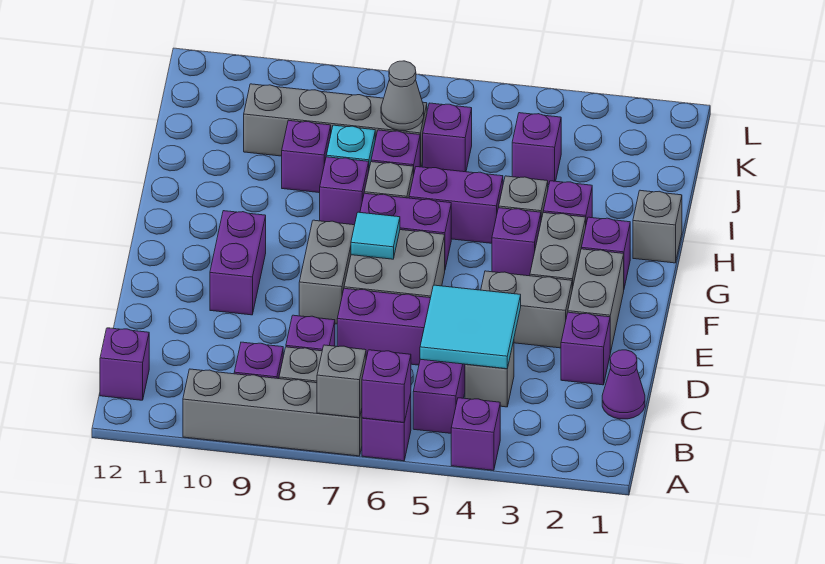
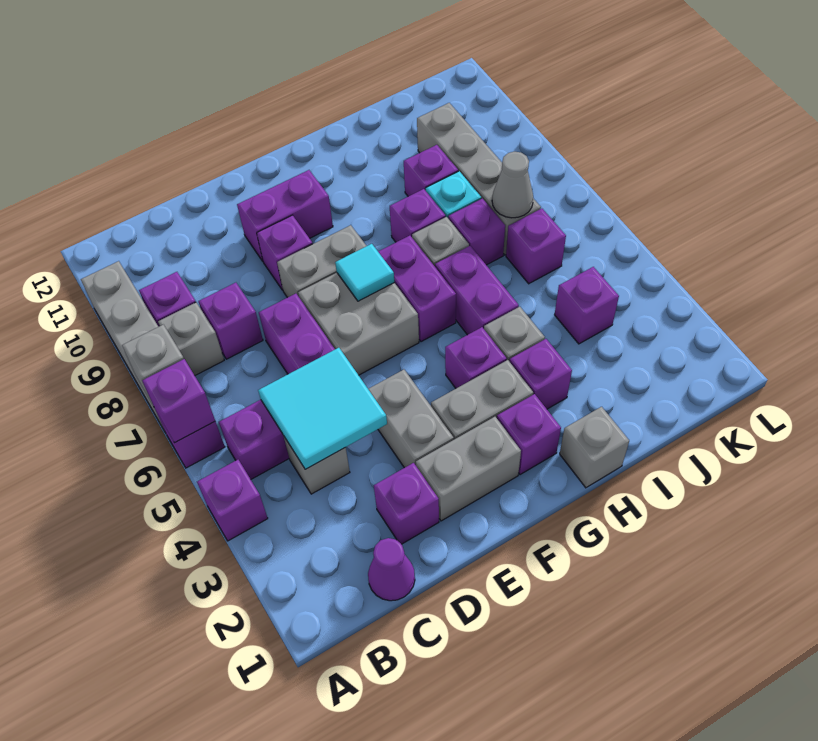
purple 1x1 brick [100,328,149,400] -> purple 1x1 brick moved to [257,215,313,290]

